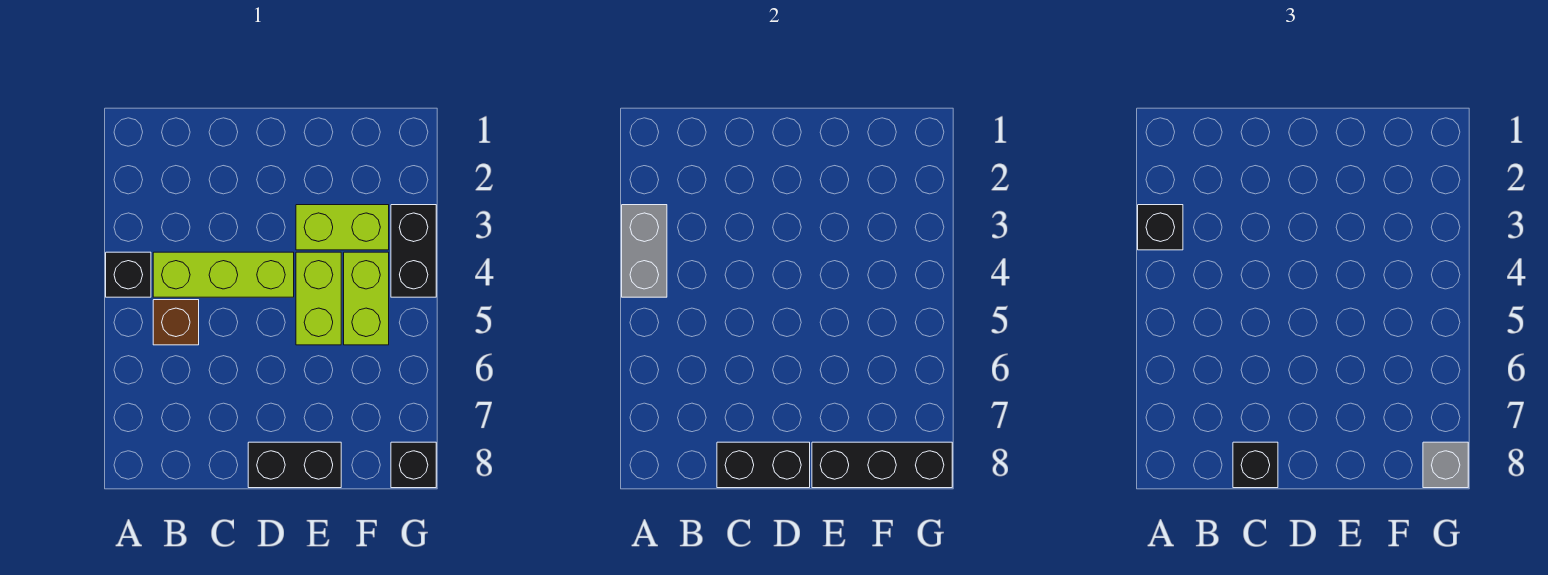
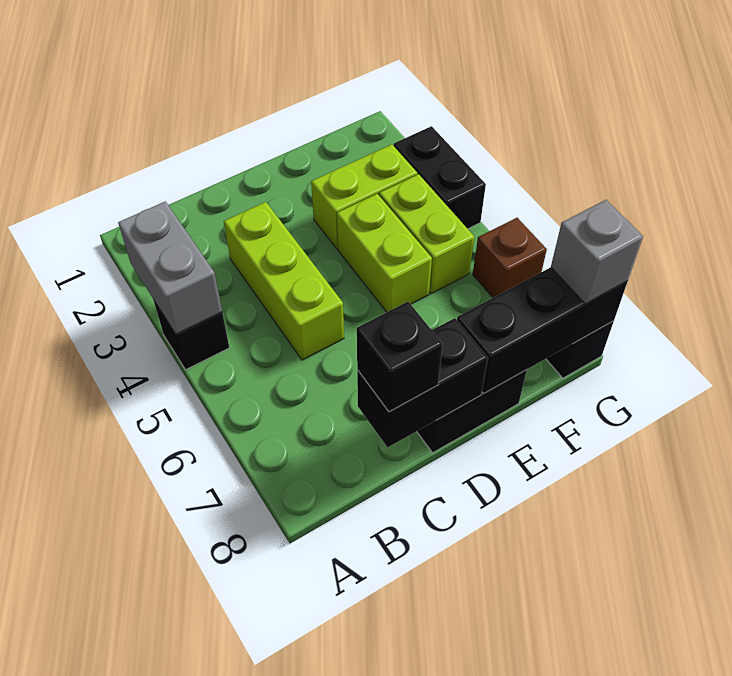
black 1x1 brick [1138,205,1183,250] -> none
lime 1x3 brick [153,252,294,297] -> lime 1x3 brick turned to [224,202,344,360]
brown 1x1 brick [153,300,199,345] -> brown 1x1 brick moved to [473,218,547,298]

